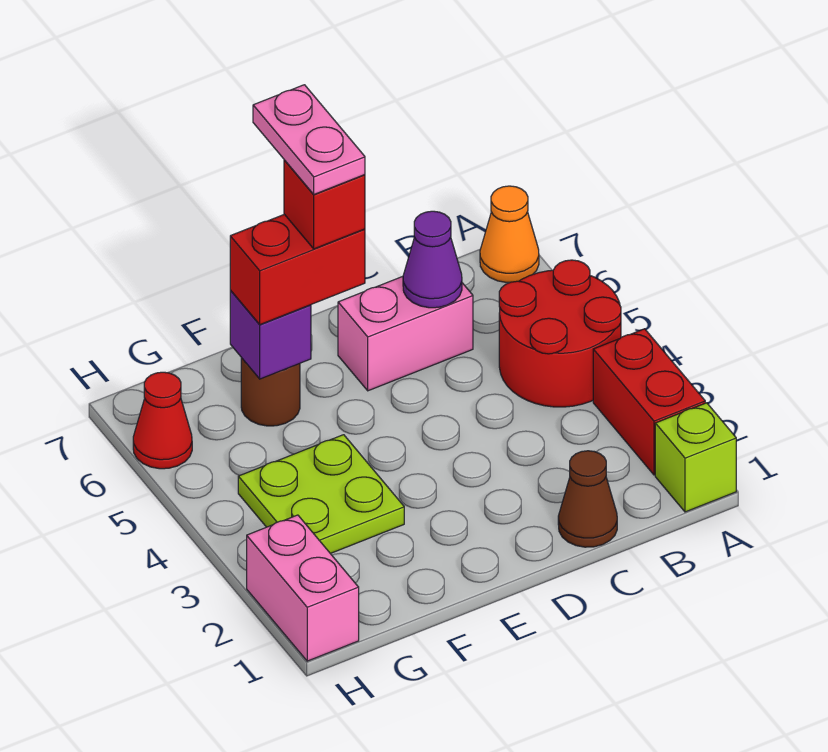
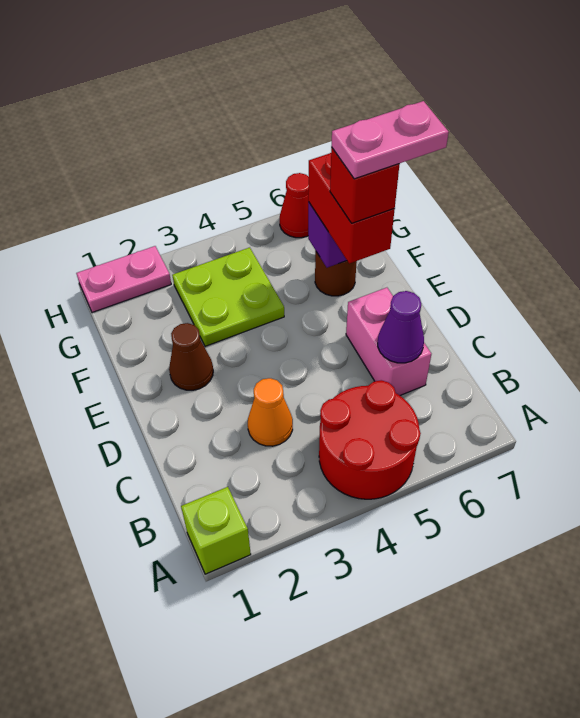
red 1x2 brick [593,329,705,475] -> none
orange 1x1 cone [480,186,539,282] -> orange 1x1 cone moved to [248,378,293,446]
brown 1x1 cone [558,451,617,547] -> brown 1x1 cone moved to [169,323,213,390]
pink 1x2 brick [247,515,359,661] -> pink 1x2 plate [76,246,171,312]

